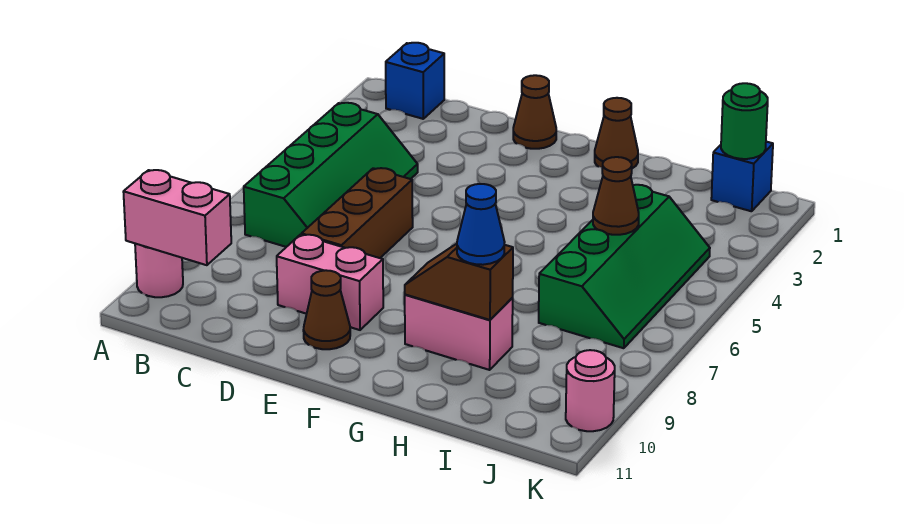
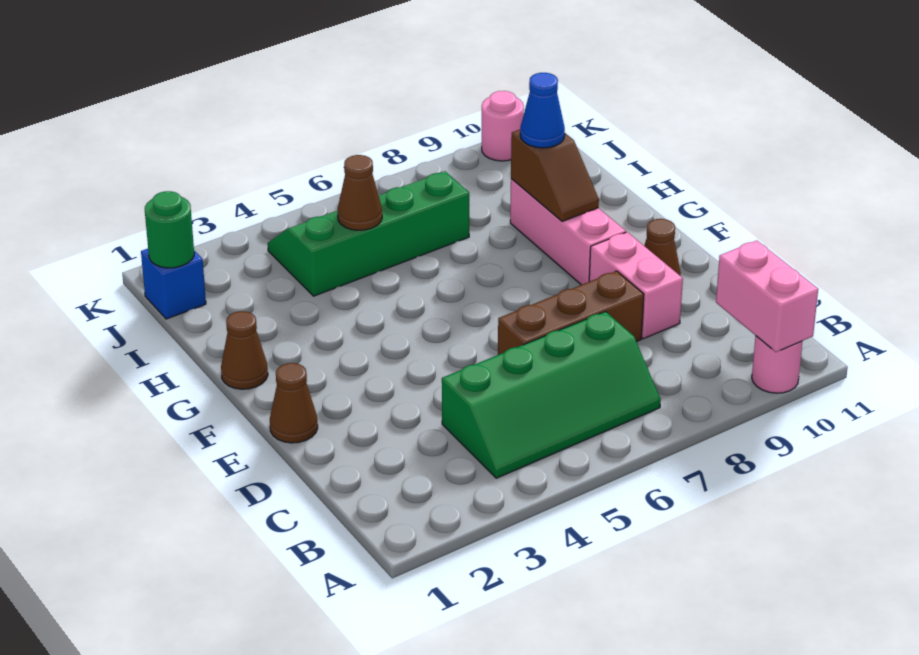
blue 1x1 brick [386,43,444,119] -> none
green 2x4 slope [244,103,418,247] -> green 2x4 slope turned to [442,311,661,478]
pink 1x2 brick [405,295,513,370] -> pink 1x3 brick [510,179,626,285]

